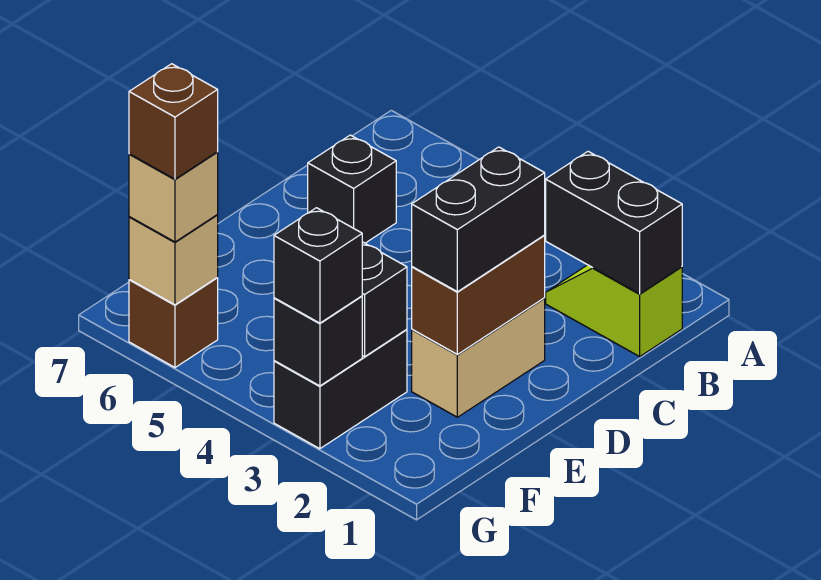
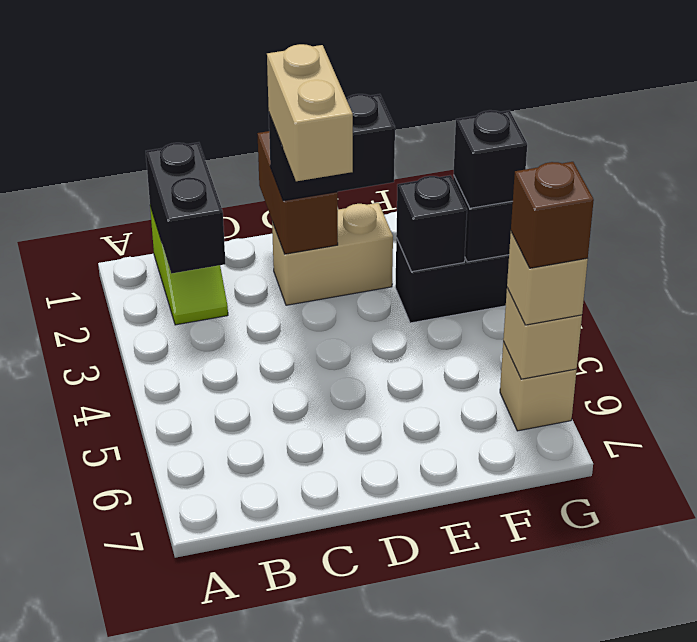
black 1x1 brick [308,135,396,243] -> none
brown 1x2 brick [412,236,545,354] -> brown 1x2 brick turned to [257,131,338,254]
none -> tan 1x2 brick [267,44,353,181]
brown 1x1 brick [129,278,218,367] -> tan 1x1 brick [500,341,576,431]

